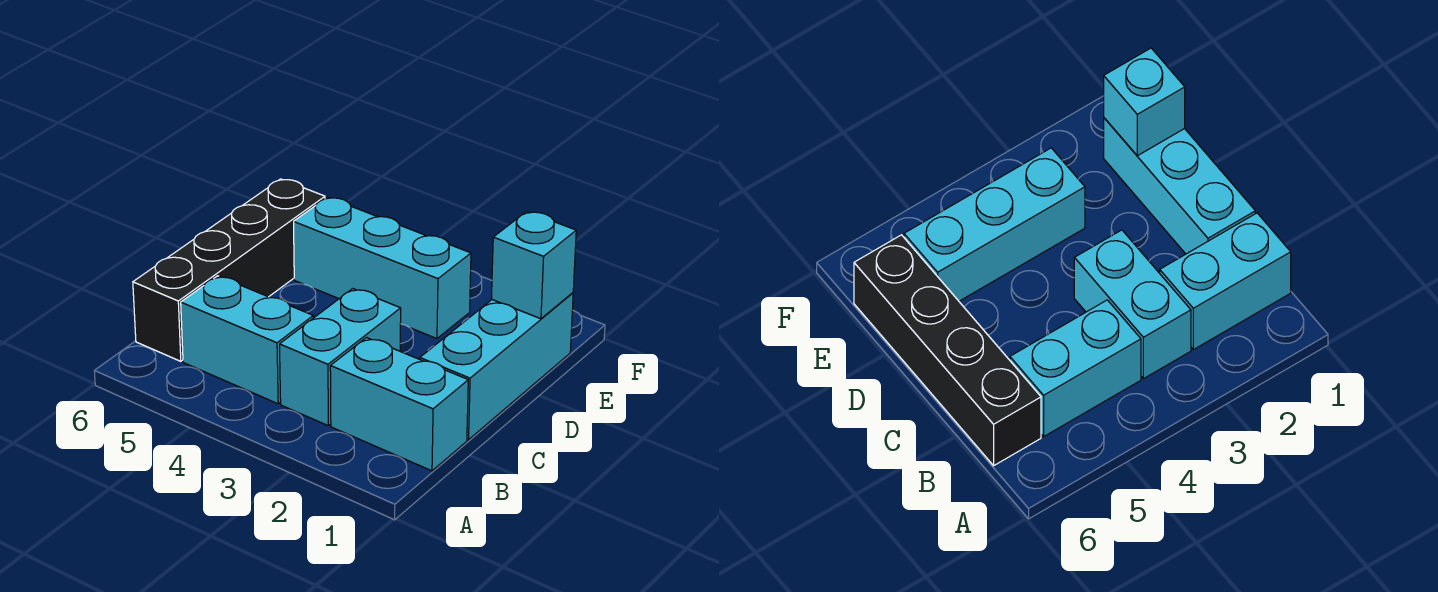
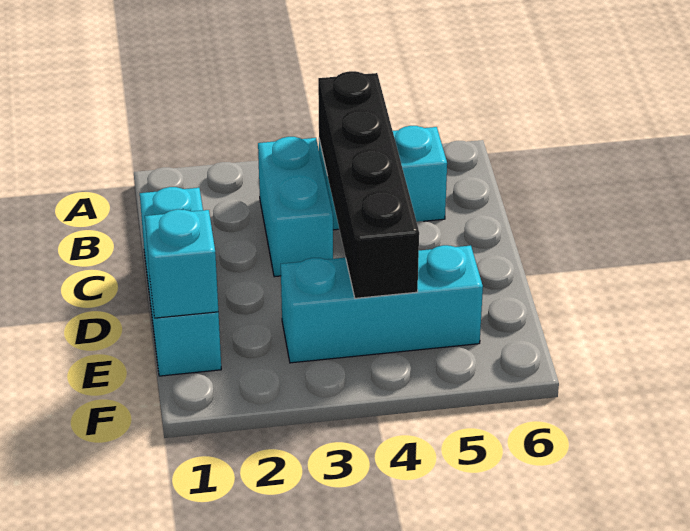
cyan 1x2 brick [330,338,468,471] -> none
black 1x4 brick [133,179,325,361] -> black 1x4 brick moved to [318,71,419,298]

